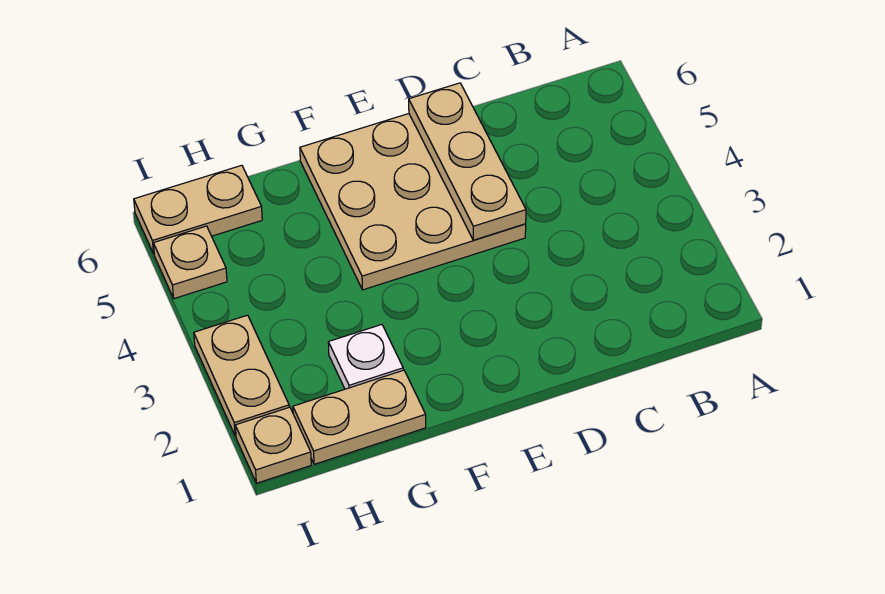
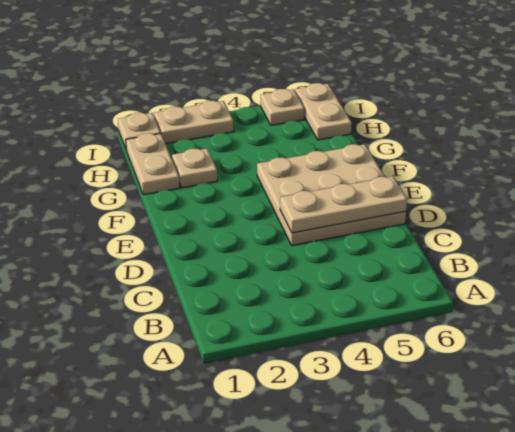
white 1x1 plate [328,325,403,389] -> tan 1x1 plate [172,149,217,188]

